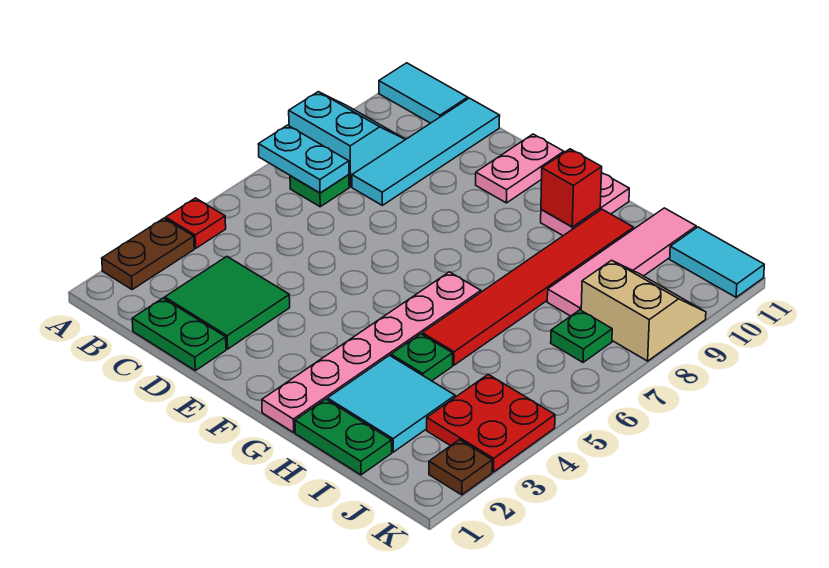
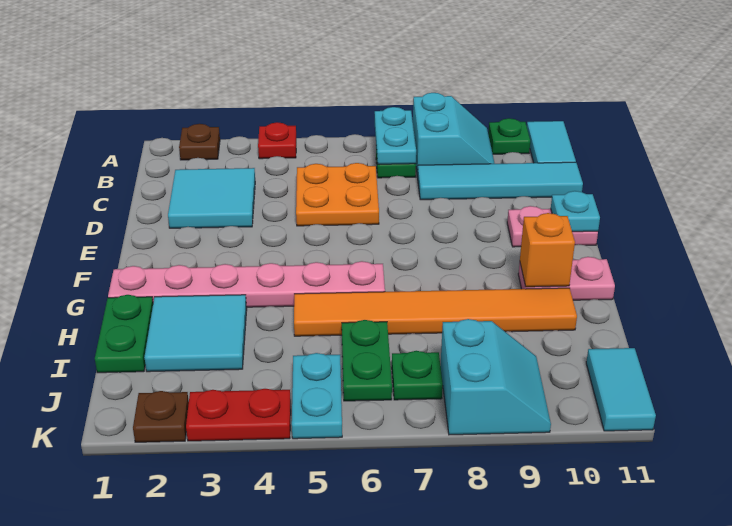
brown 1x2 plate [102,218,194,289] -> brown 1x1 plate [179,124,220,160]
green 1x2 plate [132,298,226,371] -> green 1x2 plate moved to [342,320,392,401]
green 2x2 tile [164,257,290,349] -> cyan 2x2 tile [168,168,255,228]
none -> orange 2x2 plate [296,163,379,226]
none -> cyan 1x1 plate [551,191,600,232]
red 1x1 brick [541,149,602,227] -> orange 1x1 brick [520,213,575,287]
green 1x1 plate [391,334,453,381] -> green 1x1 plate moved to [488,118,530,154]
red 1x6 tile [422,209,634,365] -> orange 1x6 tile [294,288,577,336]
pink 1x4 tile [547,208,696,316] -> none
red 2x2 plate [427,374,555,472] -> red 1x2 plate [186,389,291,441]
none -> cyan 1x2 plate [292,353,342,439]
tan 2x2 slope [581,260,706,361] -> cyan 2x2 slope [441,319,551,435]

